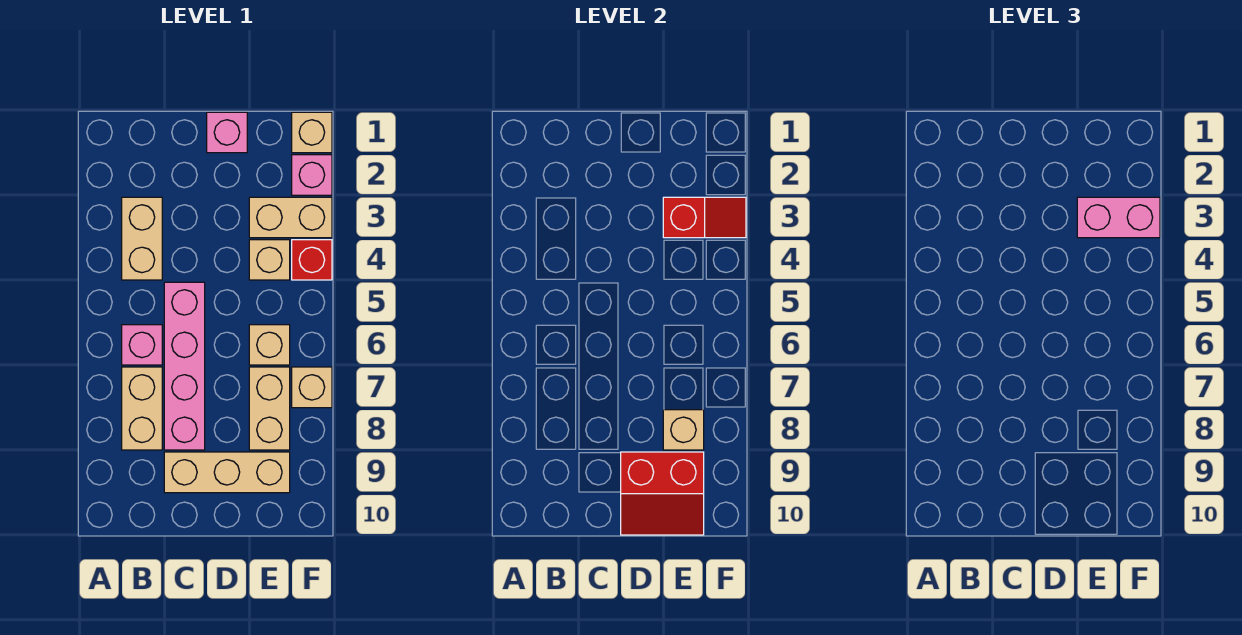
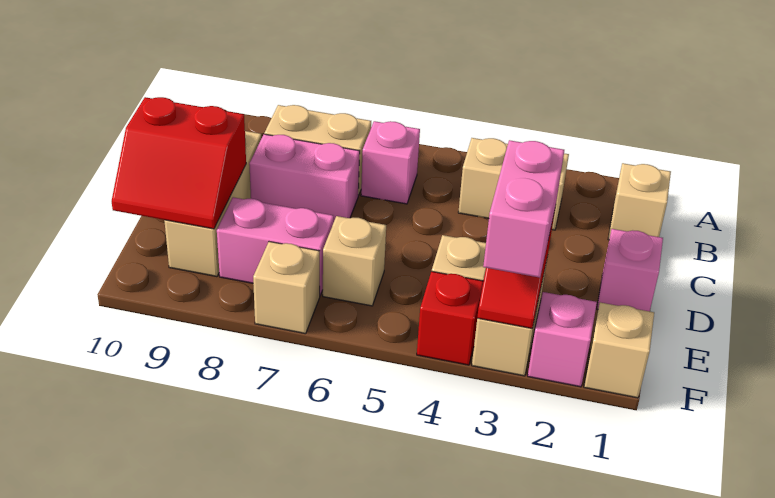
pink 1x4 brick [164,282,205,450] -> pink 1x2 brick [249,134,360,220]
red 2x2 slope [621,452,704,535] -> red 2x2 slope turned to [112,97,246,229]
tan 1x2 brick [249,367,290,450] -> pink 1x2 brick [217,197,334,295]
tan 1x1 brick [663,410,704,450] -> tan 1x1 brick moved to [608,163,671,240]

